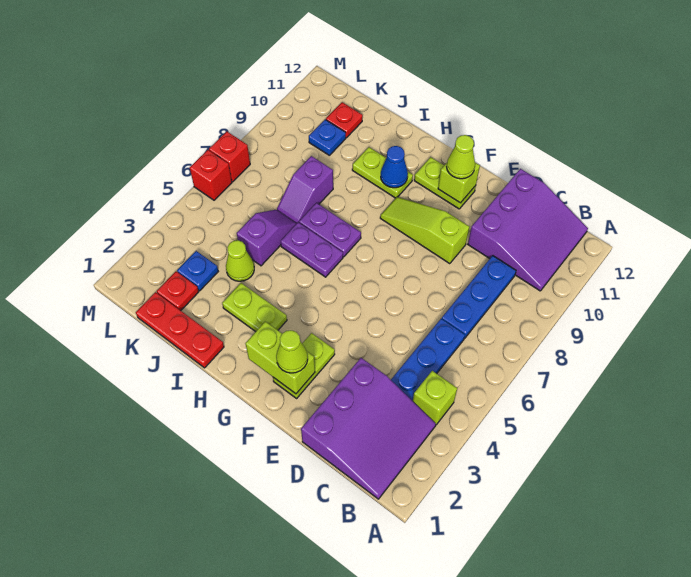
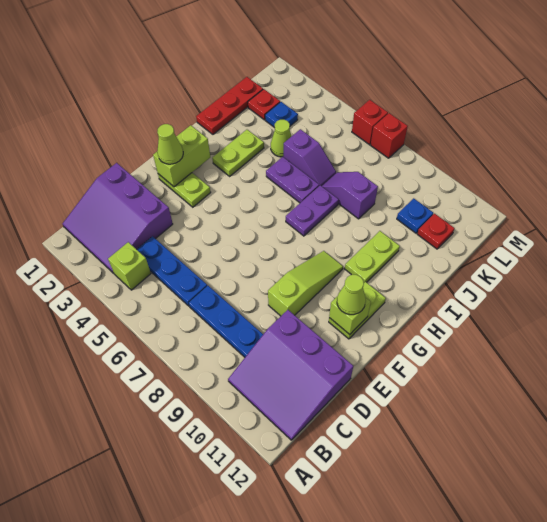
purple 1x2 plate [281,222,343,277] -> purple 1x2 plate turned to [266,157,319,203]
blue 1x1 cone [381,146,408,188] -> none

